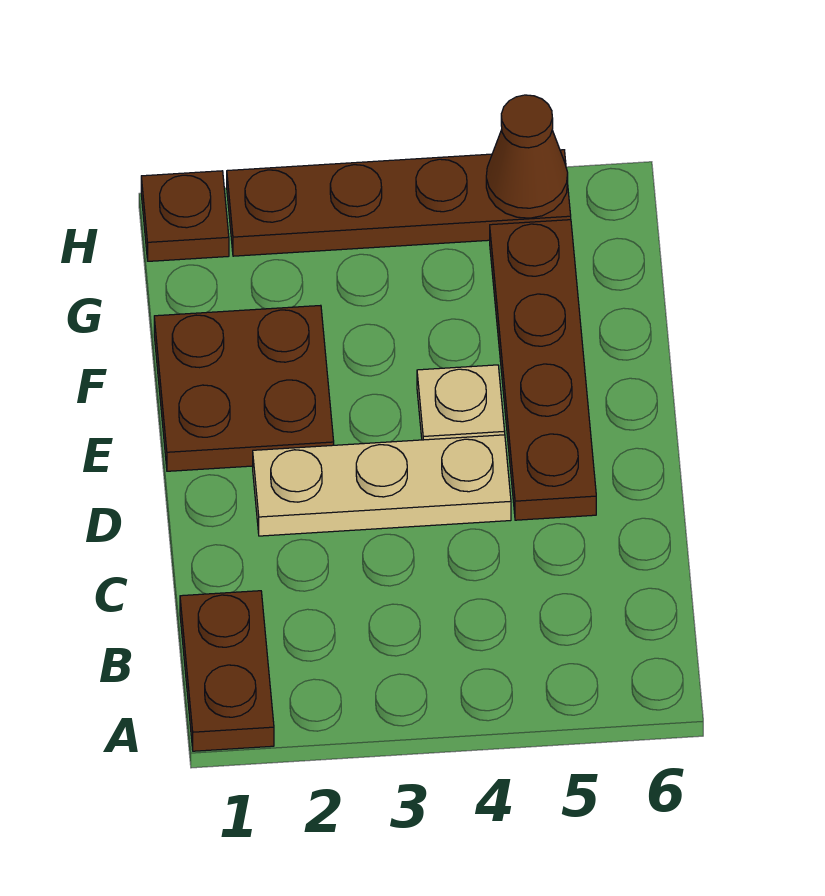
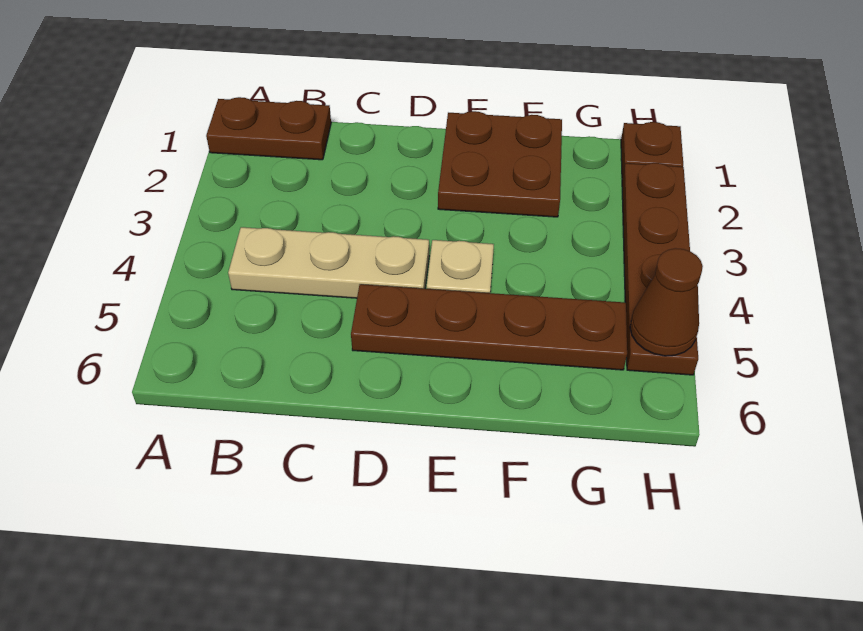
tan 1x3 plate [253,435,511,536] -> tan 1x3 plate turned to [228,227,429,298]

